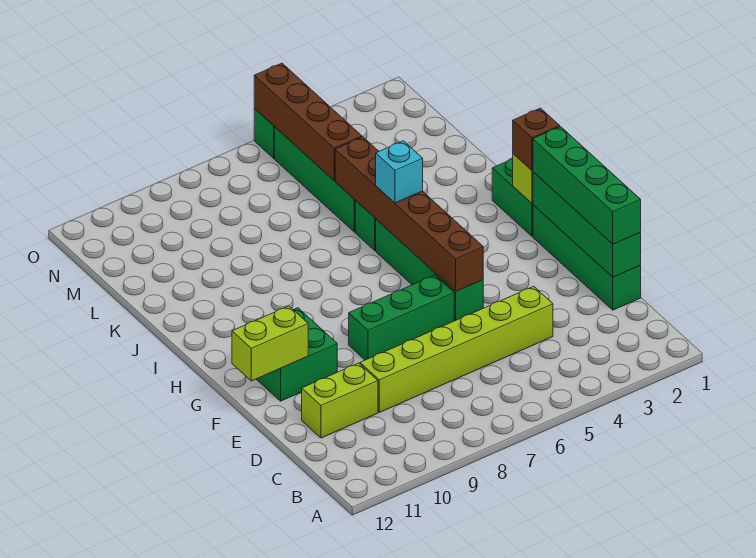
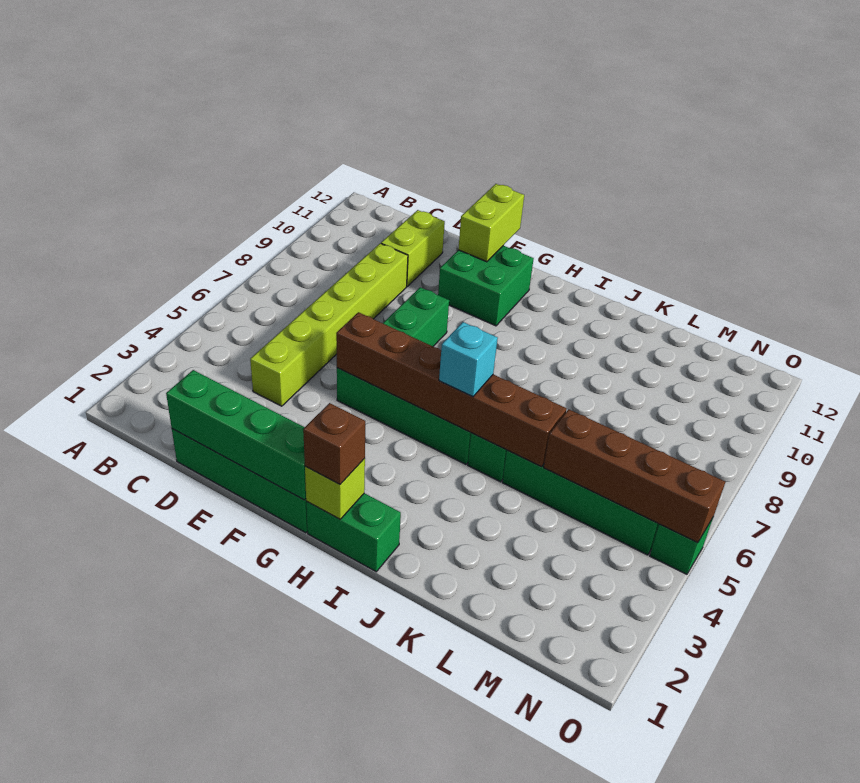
green 1x4 brick [533,127,641,244] -> none

